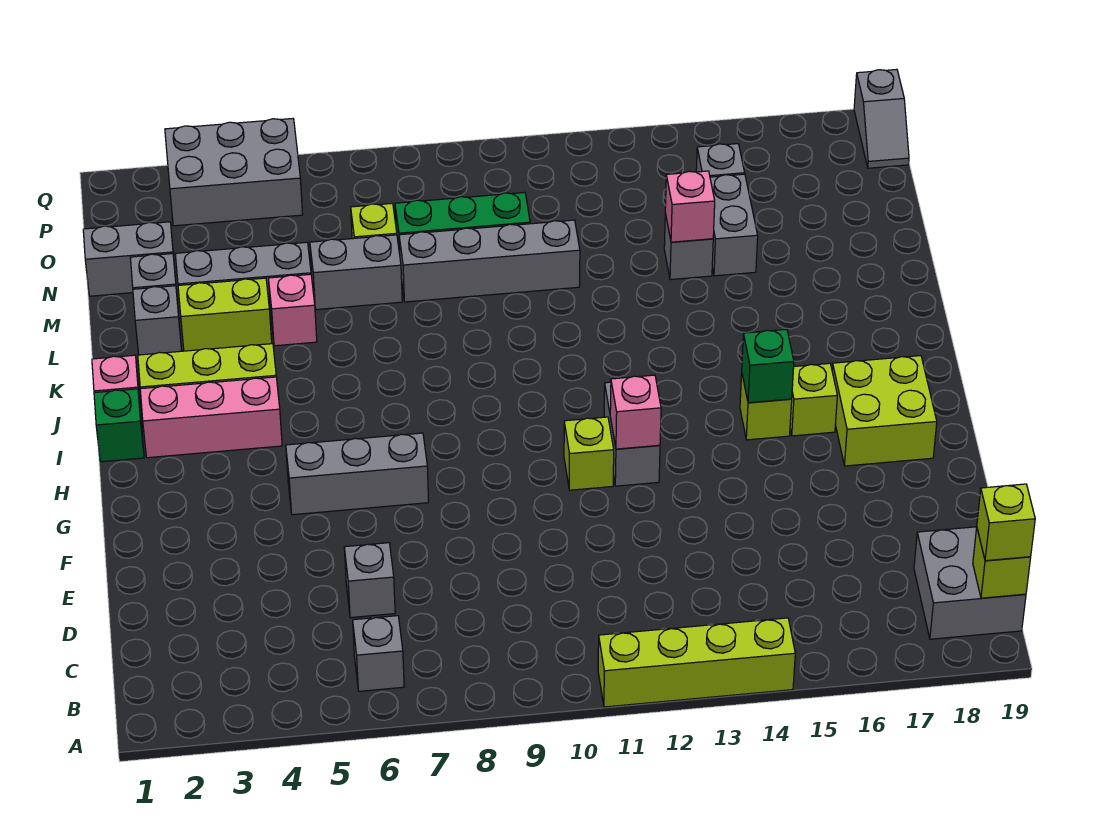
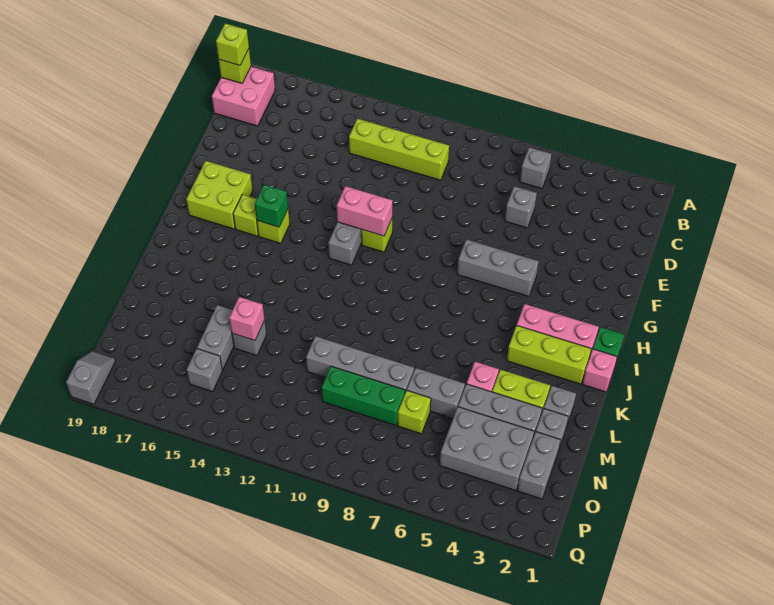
lime 1x4 brick [598,618,795,707] -> lime 1x4 brick moved to [349,119,449,180]
grey 2x2 brick [914,527,1026,639] -> pink 2x2 brick [212,67,275,126]
pink 1x1 brick [610,375,661,449] -> pink 1x2 brick [337,186,393,236]
grey 1x2 brick [83,222,175,296] -> grey 1x2 brick turned to [517,432,561,499]
grey 2x3 brick [165,119,303,226] -> grey 2x3 brick moved to [440,407,534,490]

